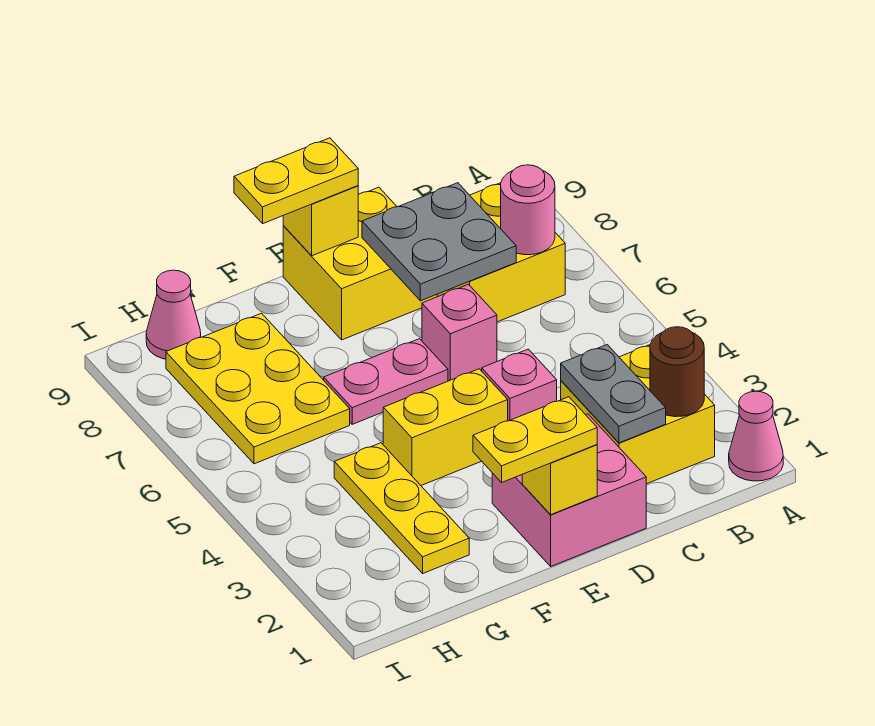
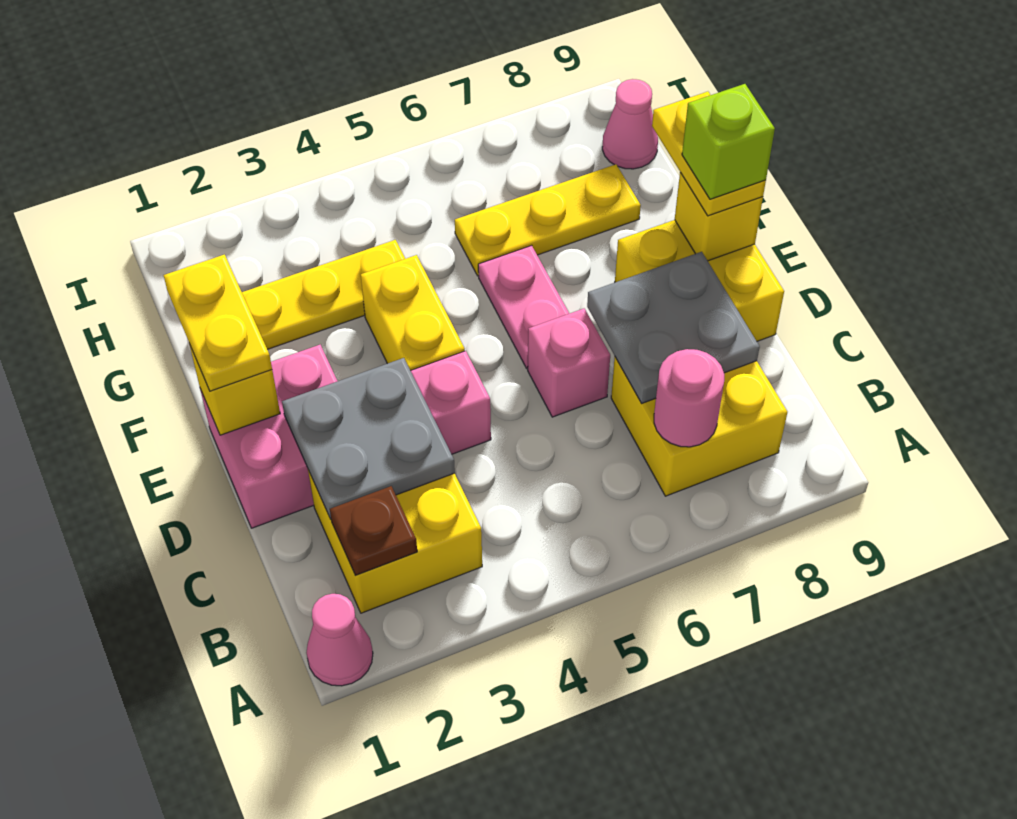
brown 1x1 round brick [650,327,704,417] -> brown 1x1 plate [330,486,417,576]
grey 1x2 plate [561,345,666,443] -> grey 2x2 plate [282,358,455,519]
none -> lime 1x1 brick [682,84,775,199]
yellow 2x3 plate [166,313,350,464] -> yellow 1x3 plate [455,164,641,276]

